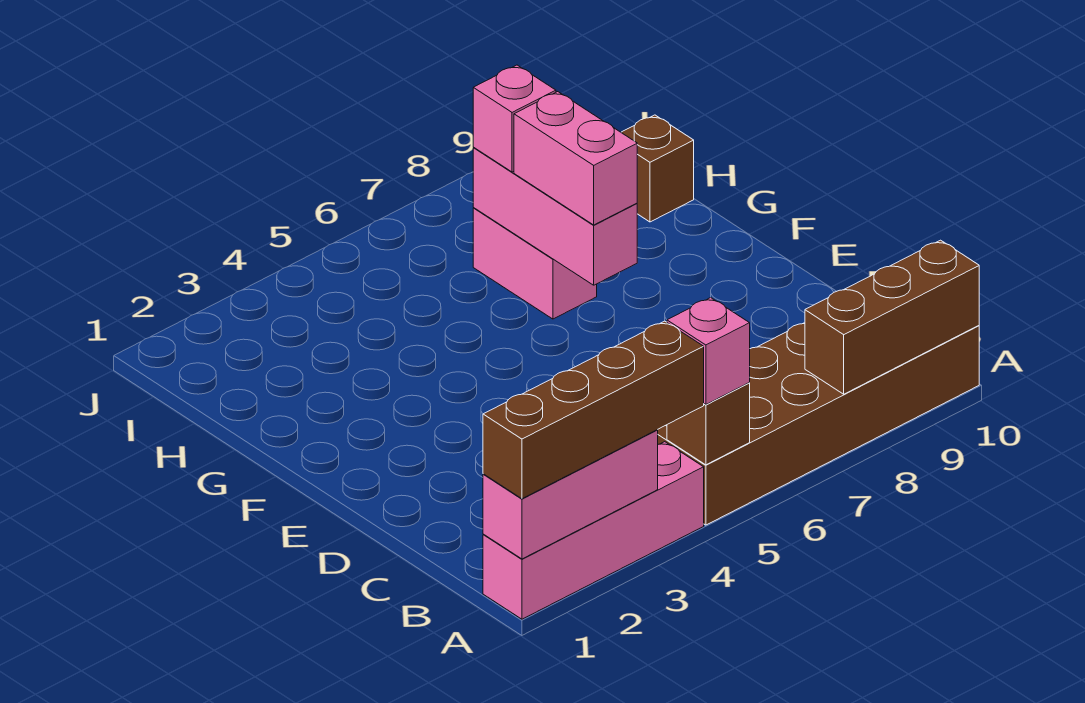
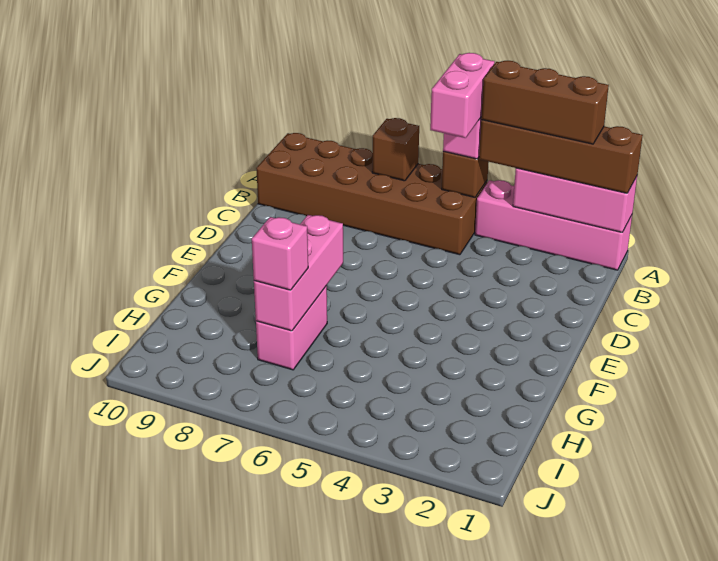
brown 1x3 brick [805,240,979,394] -> brown 1x3 brick moved to [481,61,609,144]
pink 1x2 brick [514,92,637,225] -> pink 1x2 brick moved to [430,53,495,138]
brown 1x1 brick [621,115,694,222] -> brown 1x1 brick moved to [372,118,419,181]

